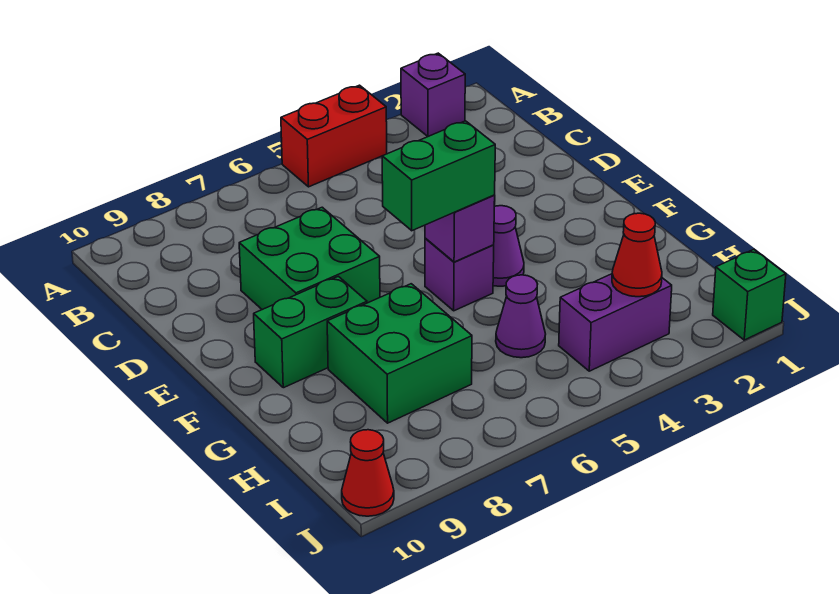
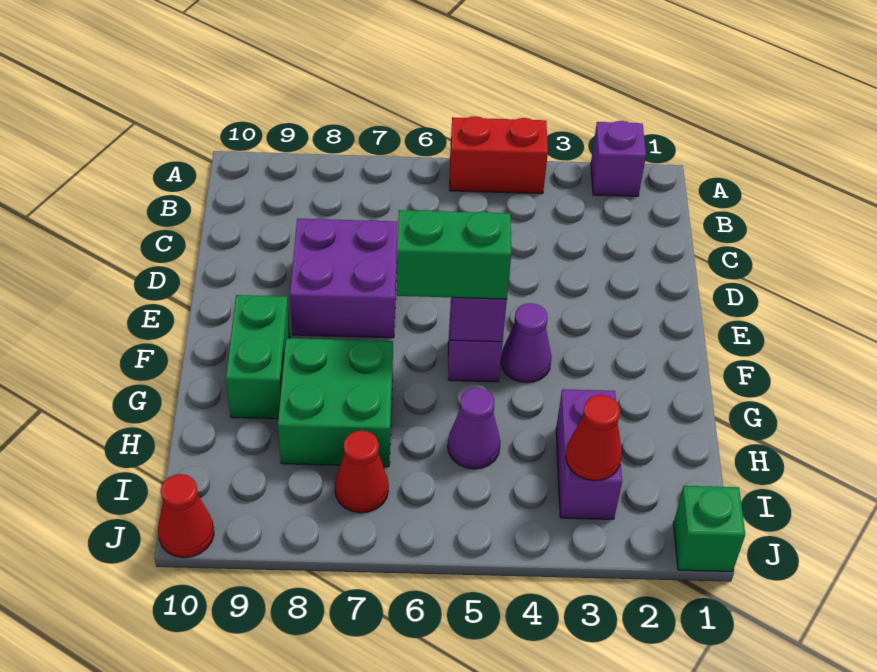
green 2x2 brick [239,207,380,310] -> purple 2x2 brick [290,218,398,338]
green 1x2 brick [254,276,367,388] -> green 1x2 brick turned to [226,295,290,419]
purple 1x2 brick [559,274,672,371] -> purple 1x2 brick turned to [556,389,622,519]
none -> red 1x1 cone [335,431,389,513]

